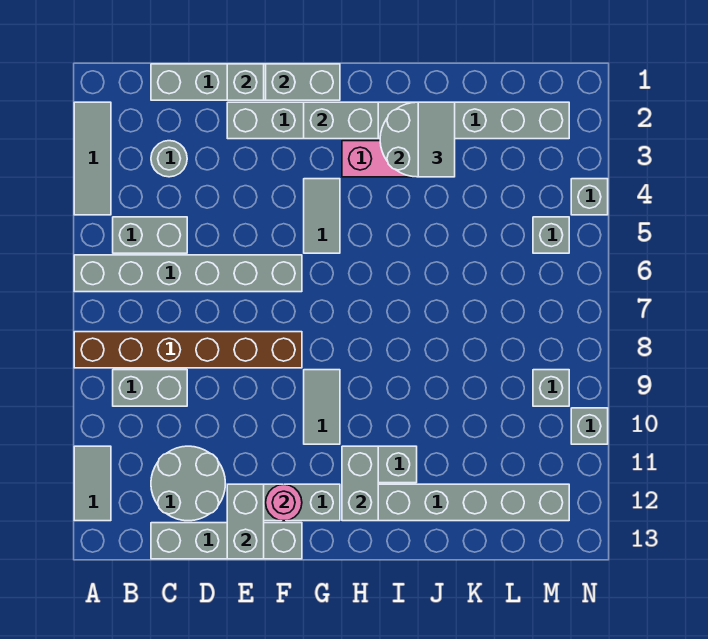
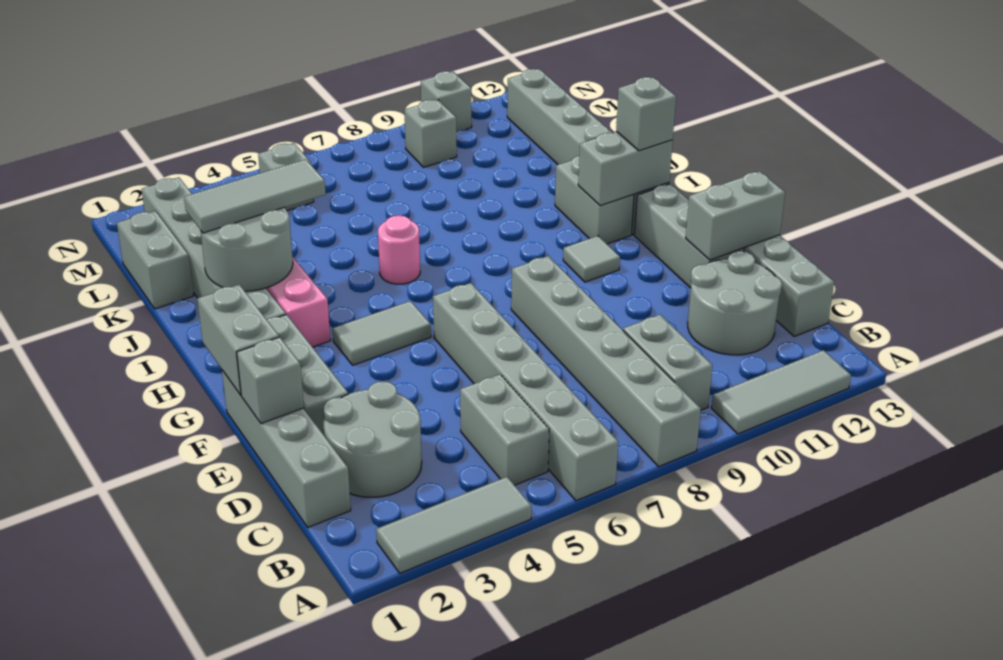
brown 1x6 brick [74,332,302,368] -> grey 1x6 brick [511,256,701,467]
grey 1x2 tile [74,446,111,521] -> grey 1x3 tile [711,350,851,434]
grey 1x1 round brick [151,141,187,177] -> grey 2x2 round brick [323,381,422,497]
pink 1x1 round brick [266,484,302,521] -> pink 1x1 round brick moved to [378,215,420,284]
grey 1x2 brick [304,102,378,139] -> grey 1x2 brick moved to [117,211,194,309]
grey 1x2 tile [304,370,340,444] -> grey 1x1 tile [563,236,620,282]
grey 1x2 tile [418,102,455,177] -> grey 1x3 tile [184,159,326,233]
grey 1x1 brick [571,179,608,215] -> grey 1x1 brick moved to [616,77,676,151]

